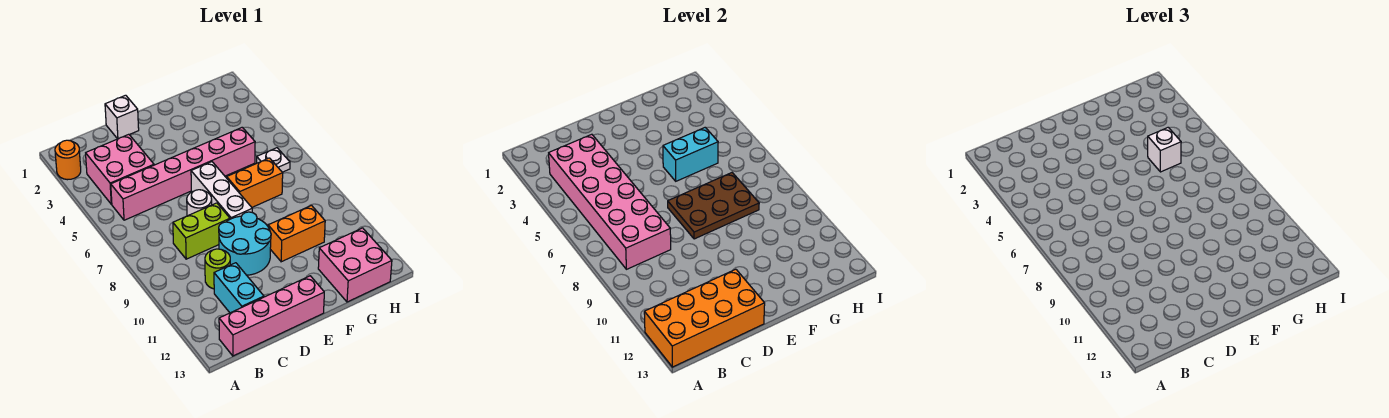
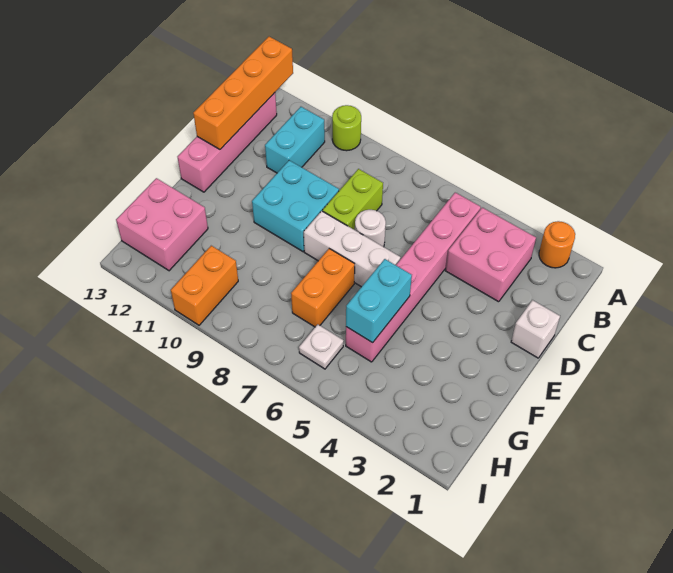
orange 2x4 brick [644,269,765,367] -> orange 1x4 brick [193,37,293,149]
pink 2x6 brick [549,134,671,269] -> none
lime 1x1 round brick [205,249,230,289] -> lime 1x1 round brick moved to [332,105,361,151]
cyan 1x2 brick [214,263,264,313] -> cyan 1x2 brick turned to [265,107,325,173]
cyan 2x2 round brick [219,212,271,275] -> cyan 2x2 brick [252,160,339,252]
brown 2x3 plate [668,173,759,239] -> none
orange 1x2 brick [268,205,325,262] -> orange 1x2 brick moved to [171,246,238,325]
white 1x1 brick [1148,127,1181,172] -> none

